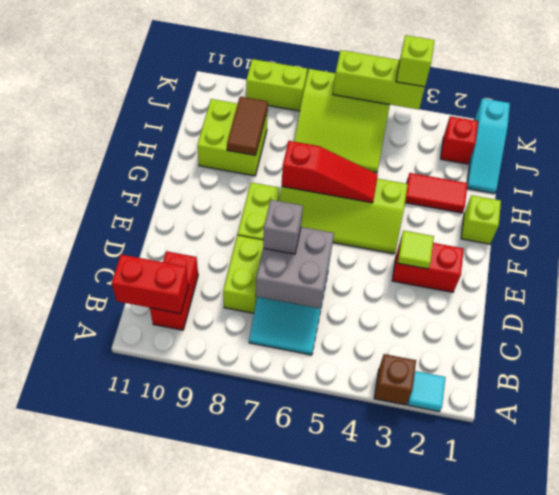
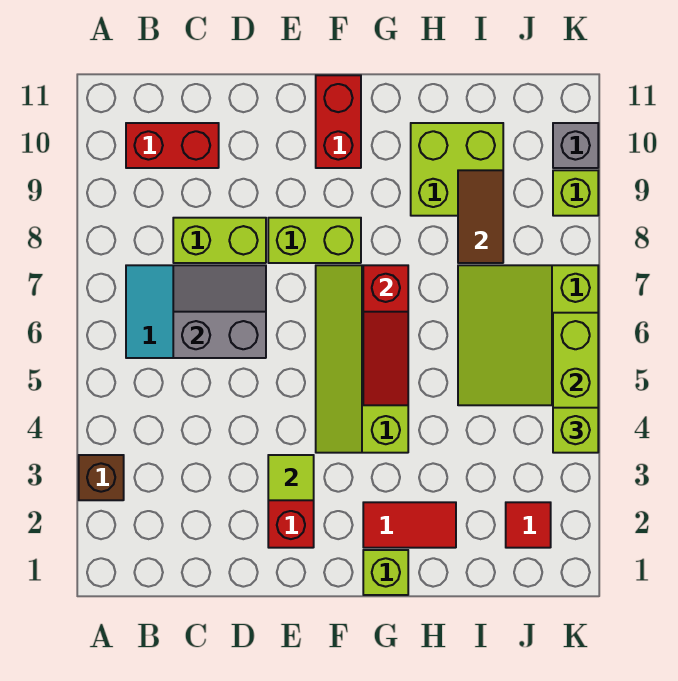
cyan 1x1 tile [408,371,445,411] -> none
red 1x2 brick [112,255,189,314] -> red 1x2 brick moved to [316,75,361,168]
grey 2x2 brick [256,227,334,309] -> grey 2x2 slope [173,265,266,358]
grey 1x1 brick [263,200,303,254] -> grey 1x1 brick moved to [553,123,598,168]
red 1x2 tile [405,173,468,213] -> red 1x2 tile turned to [363,502,456,548]
brown 1x2 tile [227,97,268,155] -> brown 1x2 tile turned to [458,170,503,263]
cyan 1x3 slope [467,98,510,193] -> none
red 1x1 brick [441,116,478,164] -> red 1x1 tile [506,502,551,548]
lime 1x2 brick [246,59,307,111] -> lime 1x1 brick [553,170,598,216]

